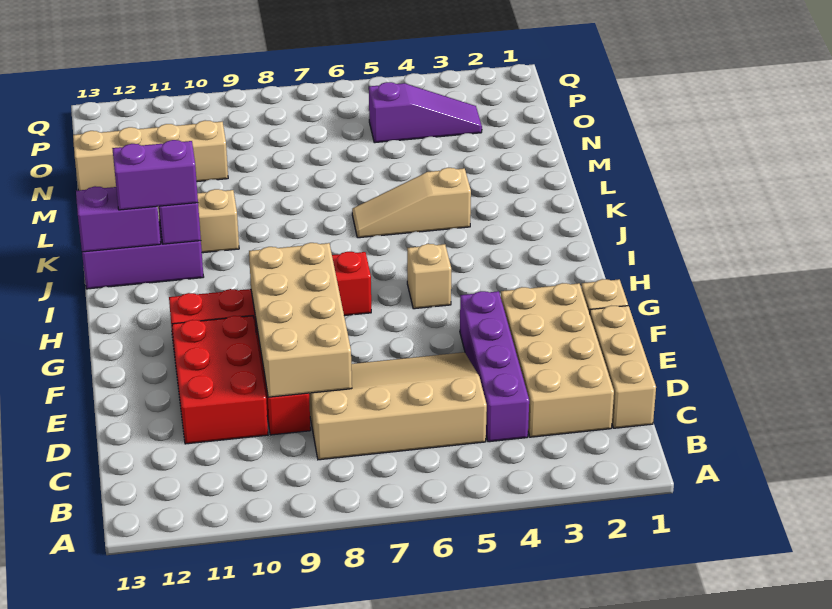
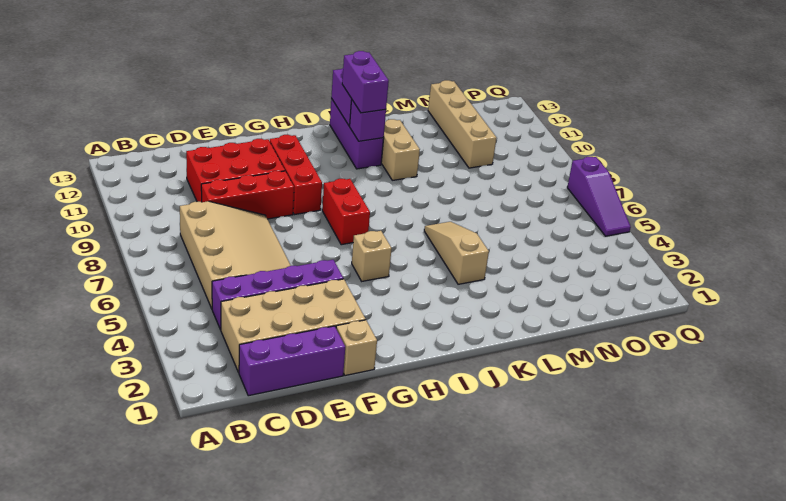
tan 1x3 brick [590,306,656,428] -> purple 1x3 brick [239,326,345,396]
tan 2x4 brick [249,243,352,397] -> none
purple 1x3 slope [369,82,482,143] -> purple 1x3 slope moved to [567,157,631,236]

